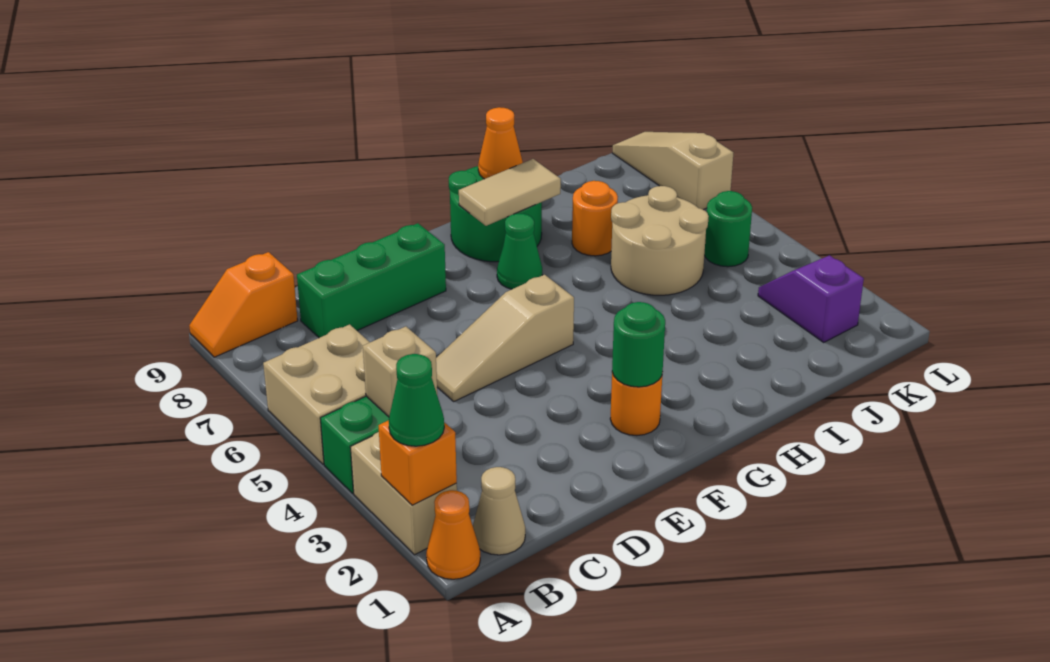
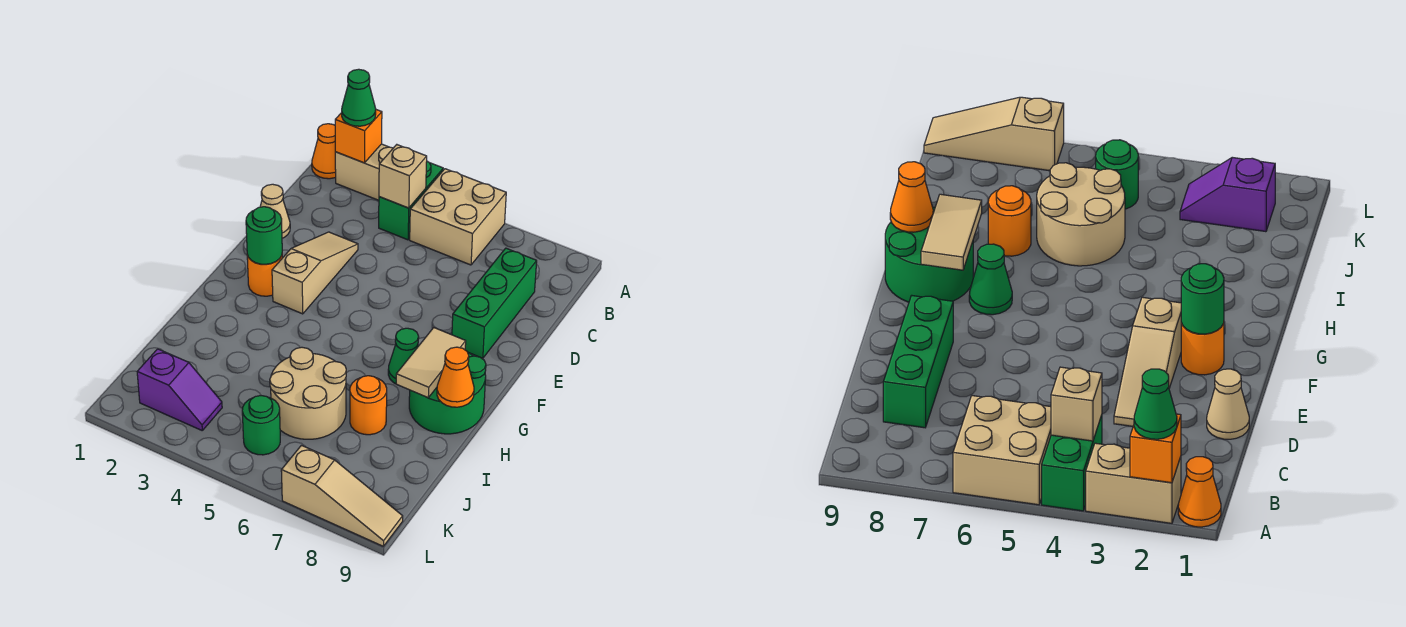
orange 1x2 slope [189,252,298,357] -> none
tan 1x1 cone [473,467,525,555] -> tan 1x1 cone moved to [260,184,290,238]
tan 1x3 slope [436,275,574,401] -> tan 1x3 slope moved to [272,232,358,314]

